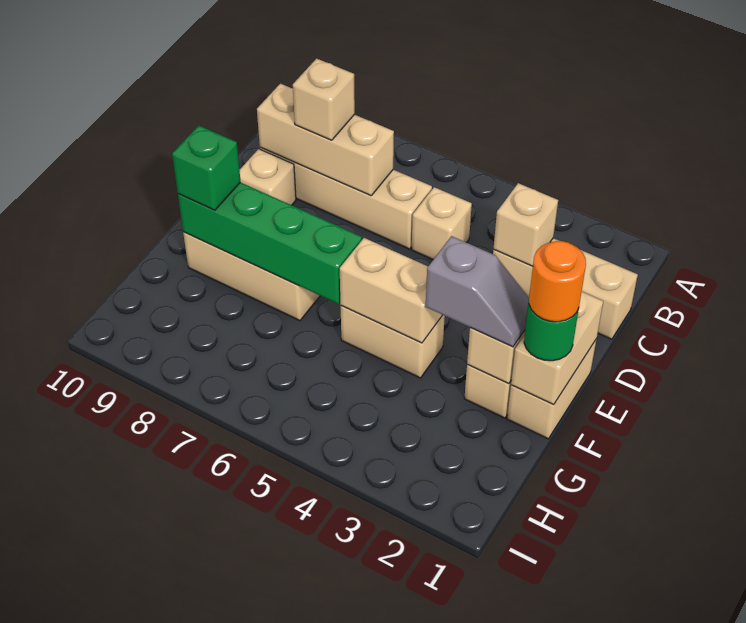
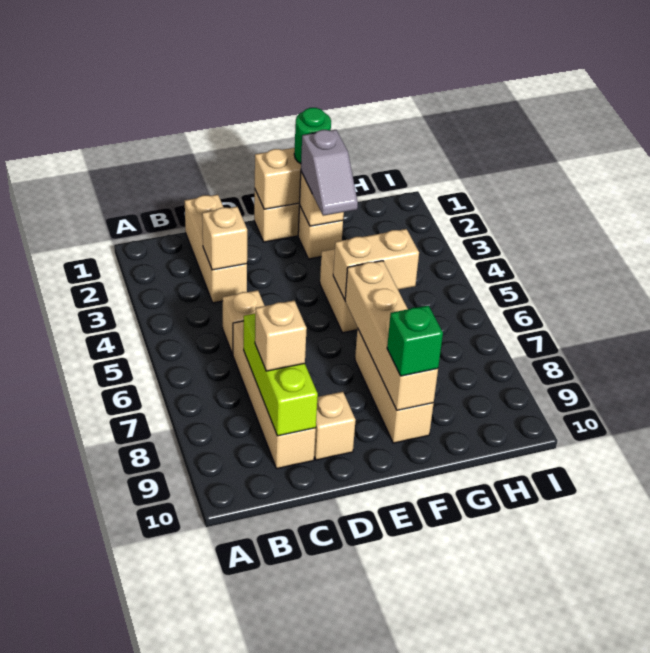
tan 1x3 brick [257,84,394,196] -> lime 1x3 brick [244,313,318,436]
orange 1x1 round brick [529,241,586,322] -> none
grey 1x2 slope [426,236,529,347] -> grey 1x2 slope turned to [301,130,358,216]
tan 1x2 brick [340,238,442,343] -> tan 1x2 brick turned to [333,229,419,300]
green 1x4 brick [178,182,362,304] -> tan 1x4 brick [345,261,438,410]

